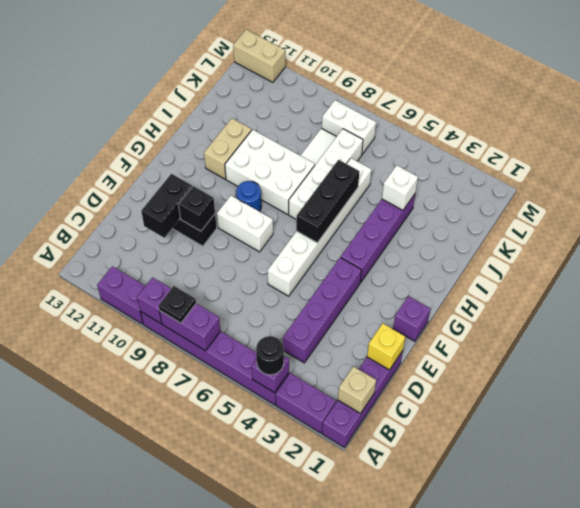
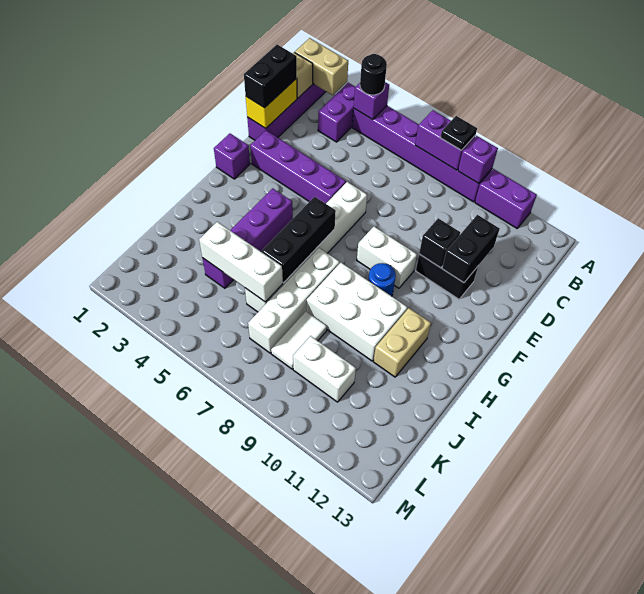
purple 1x2 brick [276,373,336,433] -> purple 1x2 brick turned to [318,83,355,142]
none -> black 1x2 brick [244,45,297,108]
purple 1x4 brick [283,257,361,363] -> purple 1x4 brick turned to [250,130,346,204]
yellow 1x1 brick [367,323,405,370] -> yellow 1x2 brick [246,78,297,128]
white 1x1 brick [382,165,418,210] -> white 1x3 brick [199,222,283,302]
white 1x2 brick [322,100,376,154] -> white 1x2 brick moved to [293,336,356,402]
tan 1x2 brick [233,30,285,82] -> tan 1x2 brick moved to [295,38,348,95]

